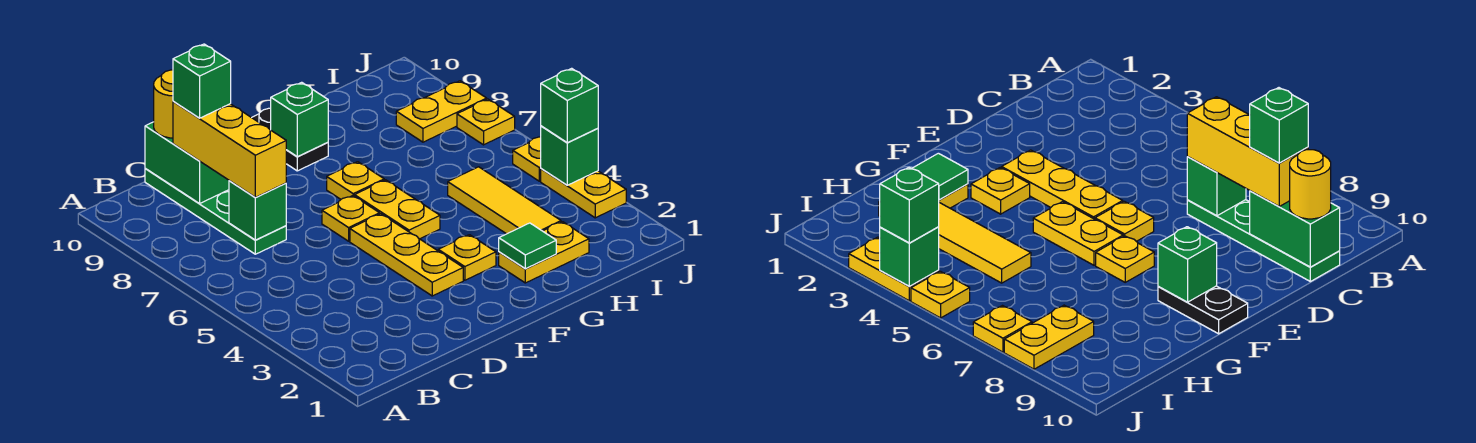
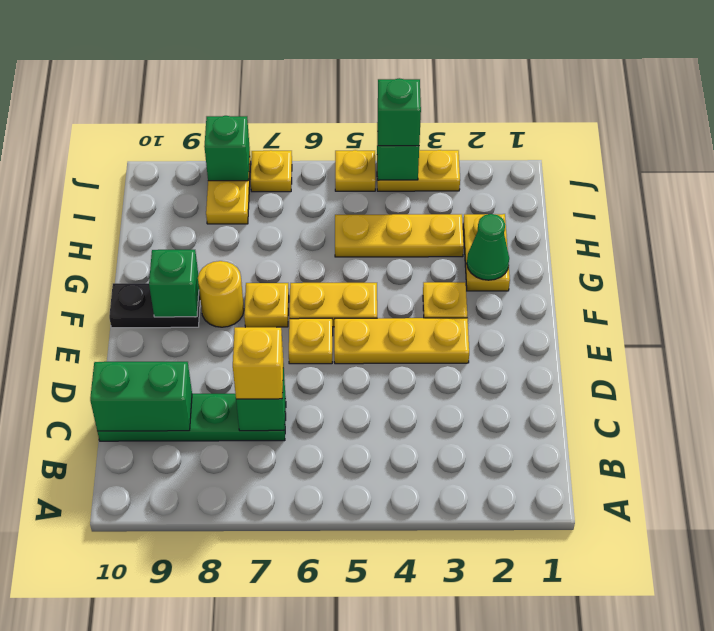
yellow 1x3 brick [173,101,286,198] -> yellow 1x1 brick [233,327,283,399]
green 1x1 brick [173,44,231,118] -> green 1x1 brick moved to [204,116,250,181]
yellow 1x1 round brick [154,70,173,138] -> yellow 1x1 round brick moved to [198,261,244,327]
green 1x1 tile [499,223,556,269] -> green 1x1 cone [467,214,509,280]
yellow 1x3 tile [448,167,561,234] -> yellow 1x3 plate [335,214,464,257]

